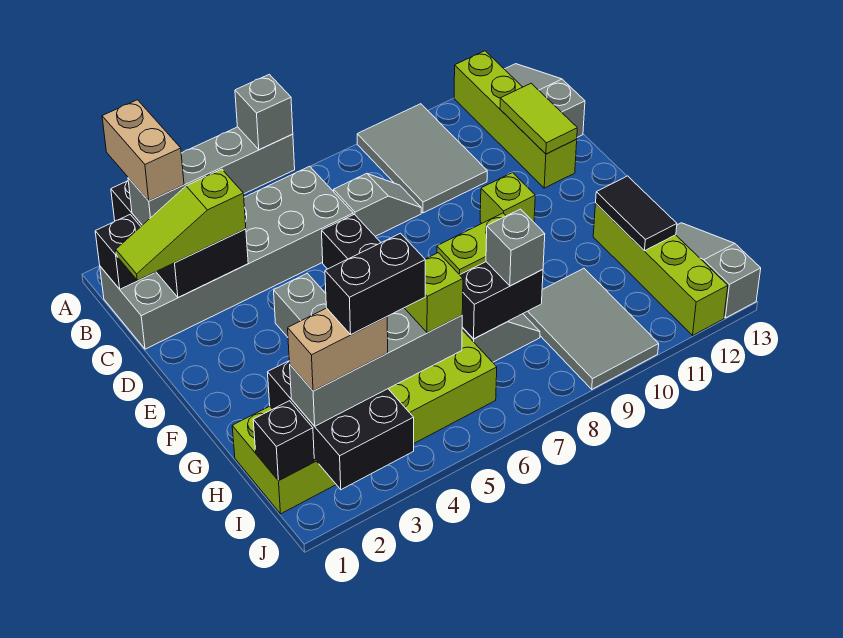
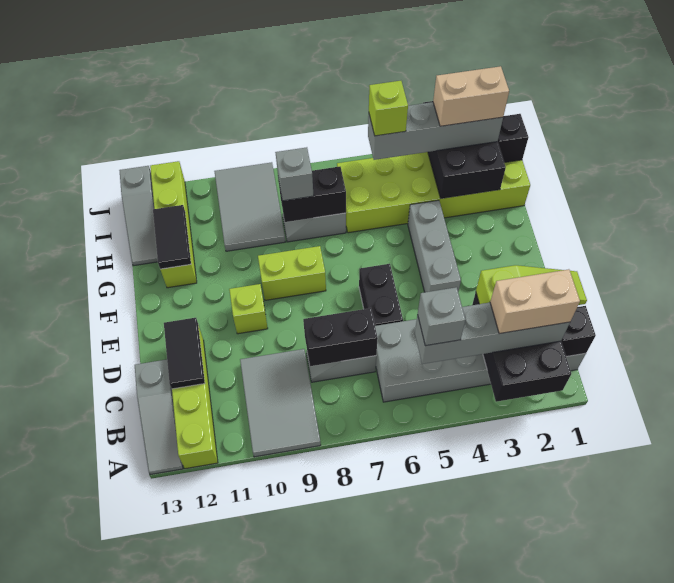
tan 1x2 brick [102,100,184,201] -> tan 1x2 brick turned to [490,269,580,334]
lime 1x2 tile [500,83,577,154] -> black 1x2 tile [164,318,205,389]
black 1x2 brick [325,233,425,335] -> black 1x2 brick moved to [303,308,378,366]

